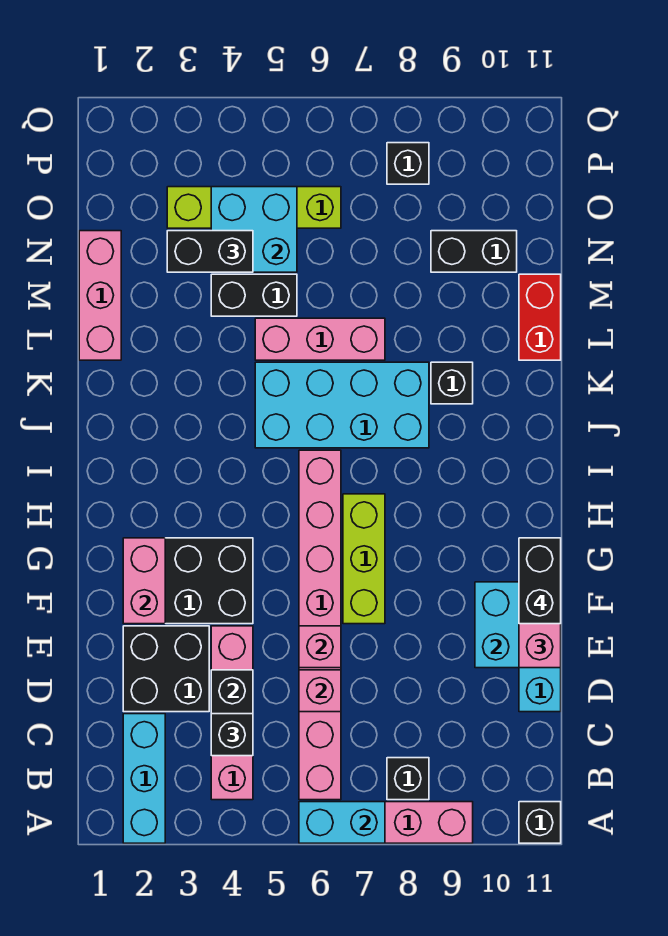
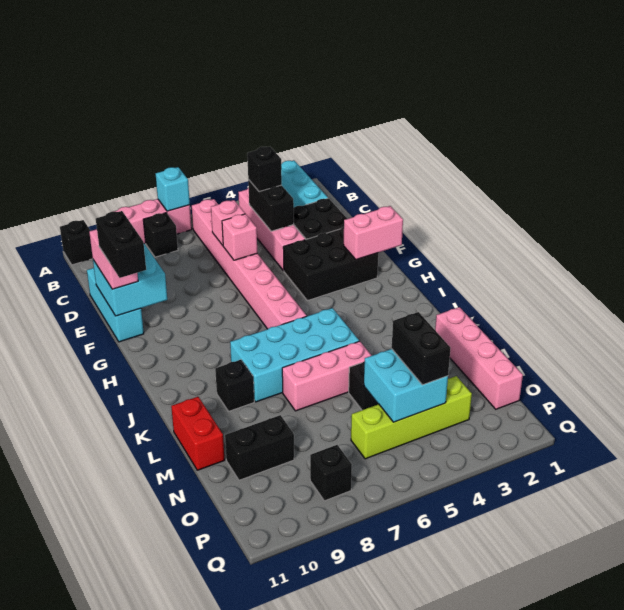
cyan 1x2 brick [299,802,385,843] -> cyan 1x1 brick [156,167,190,211]
pink 1x2 brick [123,538,165,624] -> pink 1x2 brick turned to [344,206,403,260]
lime 1x3 brick [343,494,385,624] -> none
pink 1x3 brick [79,231,121,360] -> pink 1x4 brick [435,307,523,409]
black 1x2 brick [167,231,253,272] -> black 1x2 brick turned to [392,312,450,385]

